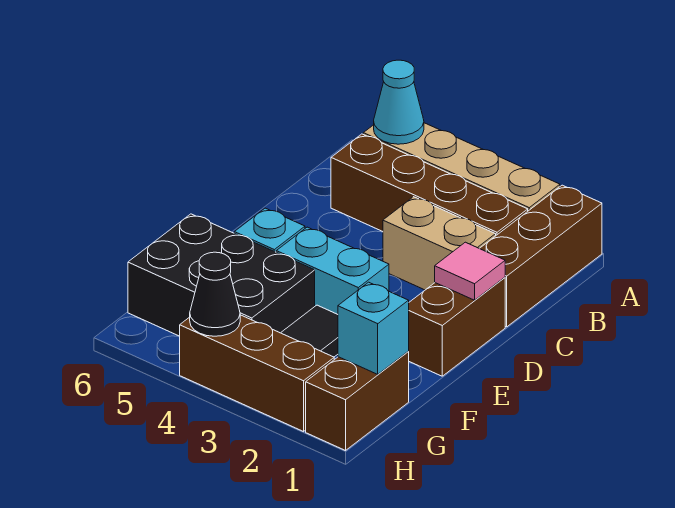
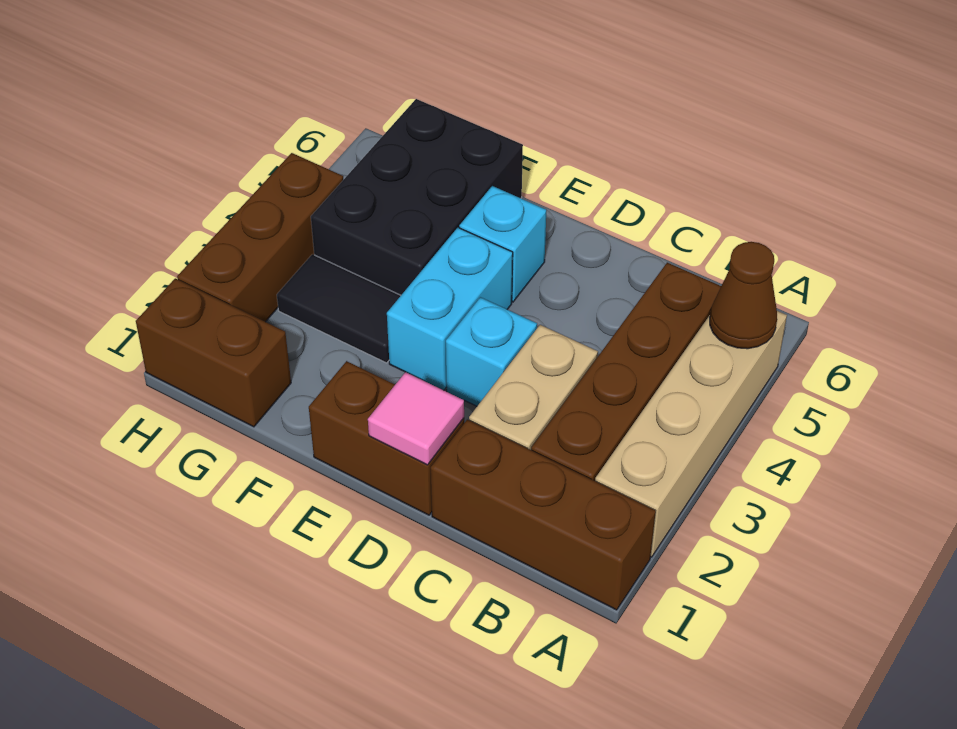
cyan 1x1 cone [374,60,424,144] -> brown 1x1 cone [710,242,777,349]
cyan 1x1 brick [338,282,409,374] -> cyan 1x1 brick moved to [446,297,537,406]
black 1x1 cone [190,252,240,336] -> none

